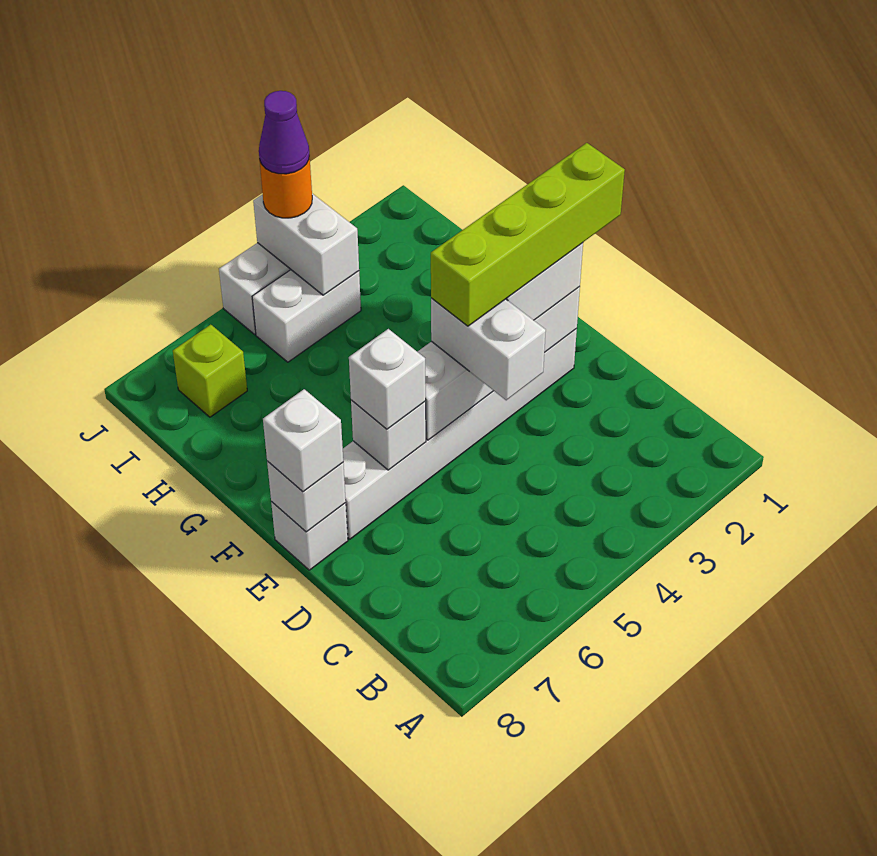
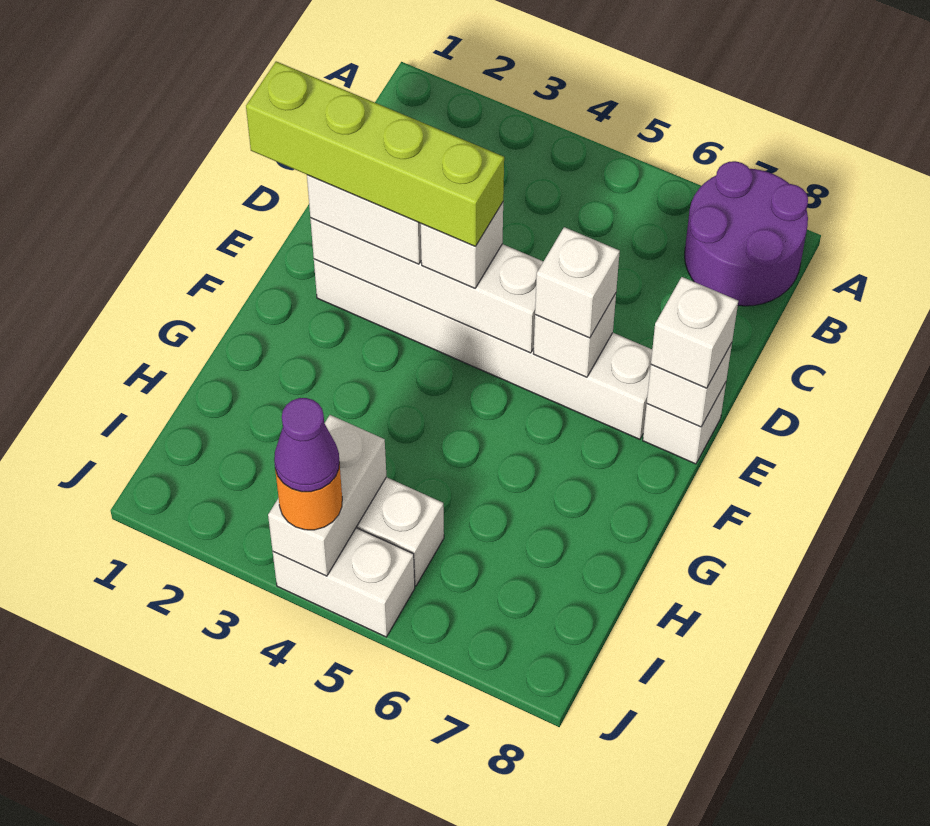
none -> purple 2x2 round brick [685,161,808,306]
white 1x2 brick [431,298,546,400] -> white 1x1 brick [421,203,503,288]
lime 1x1 brick [173,325,247,417] -> none

